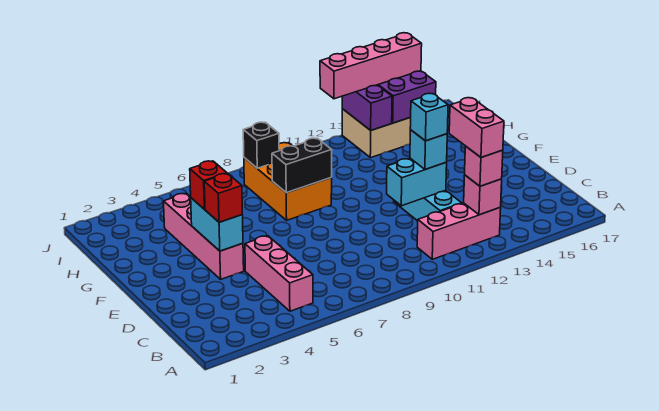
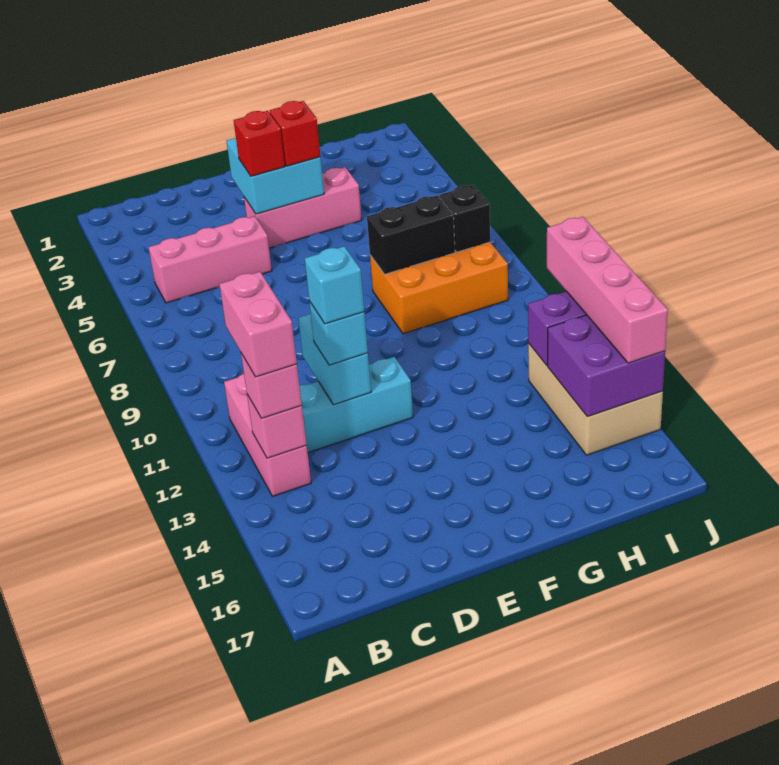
pink 1x2 brick [449,98,504,157] -> pink 1x2 brick turned to [219,272,297,377]
pink 1x4 brick [164,193,244,279] -> pink 1x3 brick [244,167,362,248]
cyan 1x2 brick [191,198,243,251] -> cyan 2x2 brick [226,138,324,214]
black 1x2 brick [272,138,332,193] -> black 1x2 brick turned to [367,195,455,274]

